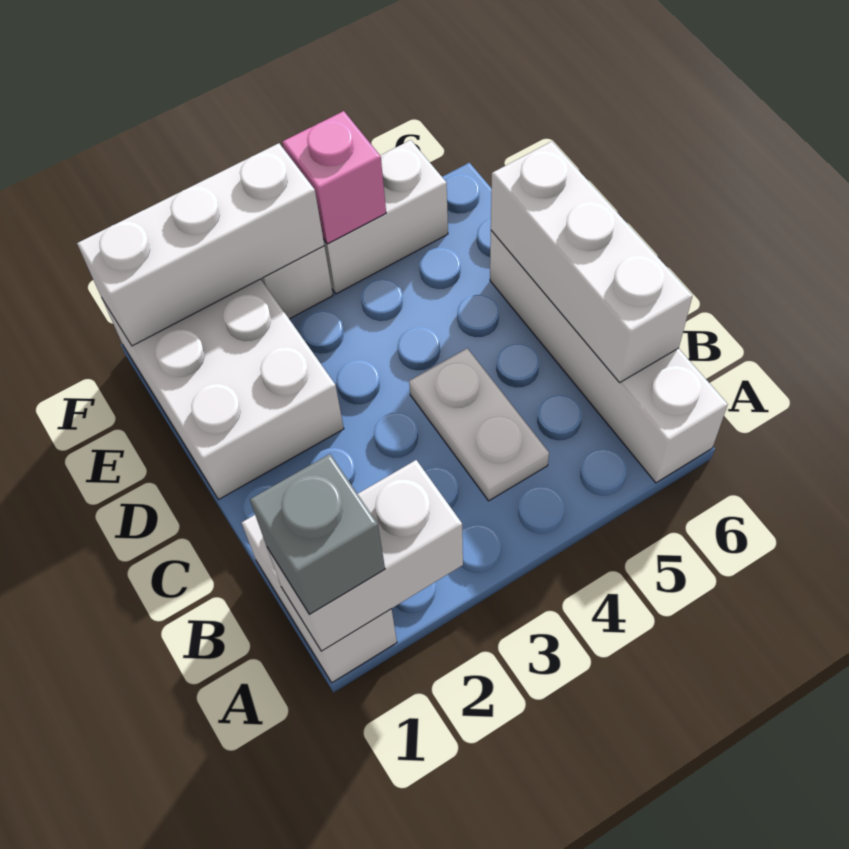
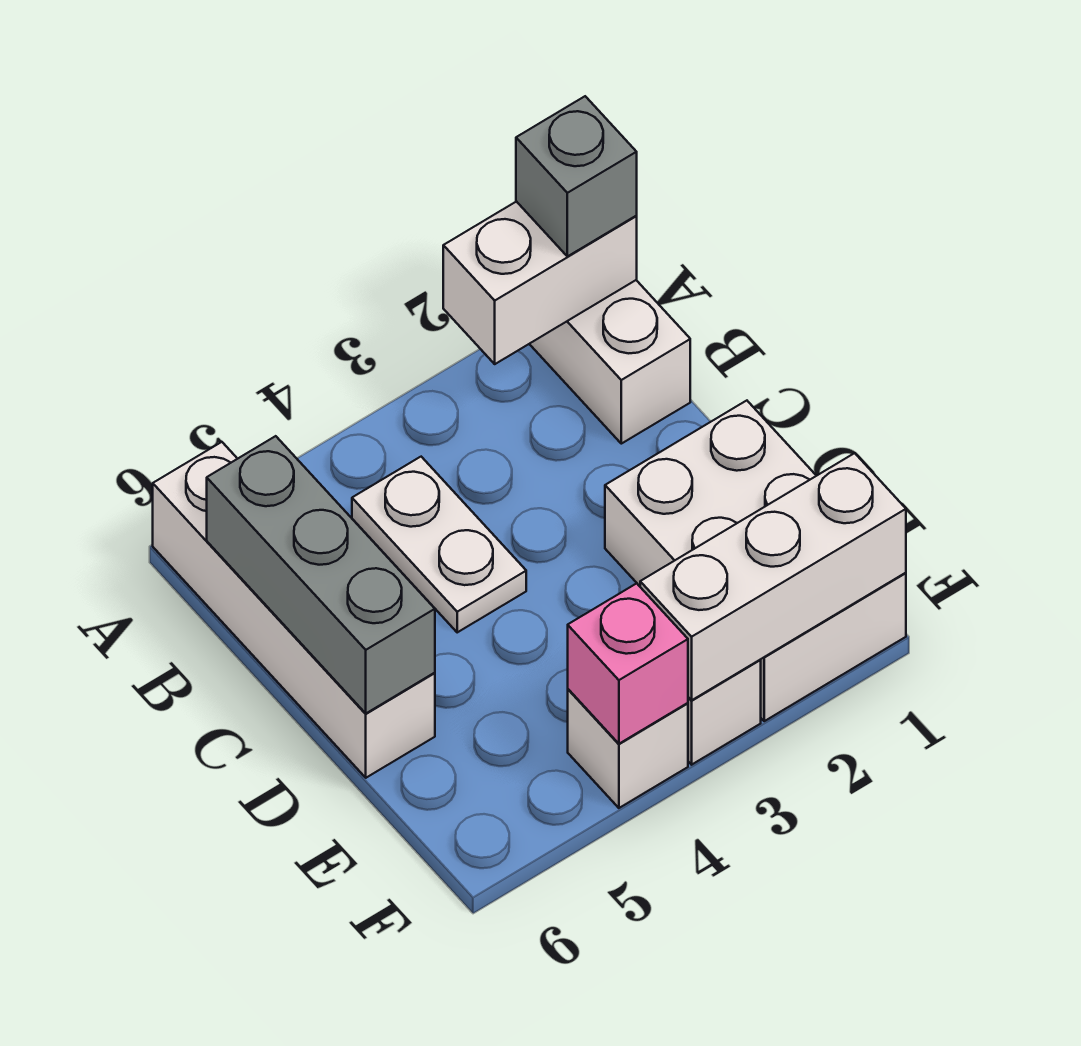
white 1x3 brick [491,142,693,382] -> grey 1x3 brick [207,436,435,713]
white 1x2 brick [323,140,448,294] -> white 1x1 brick [568,689,688,808]

